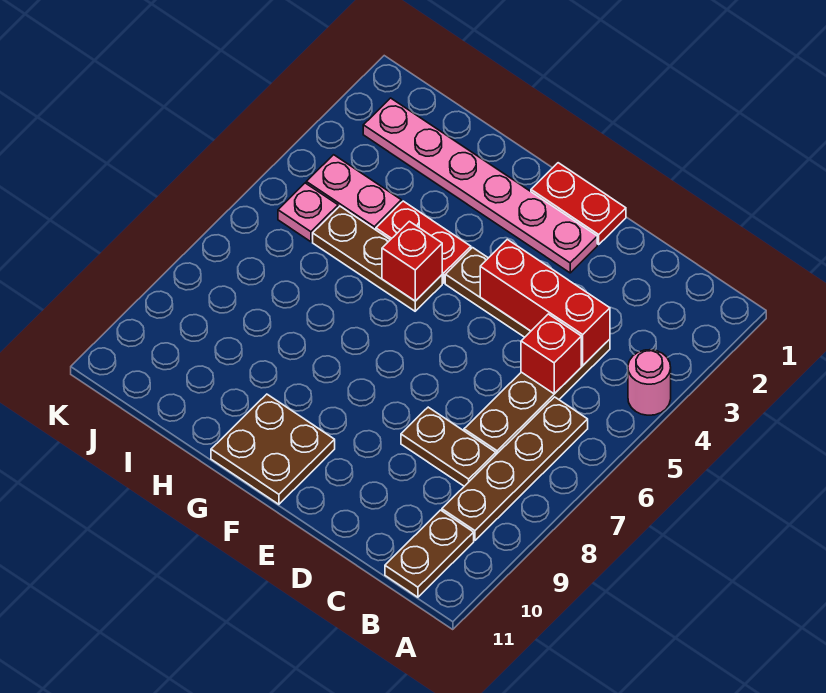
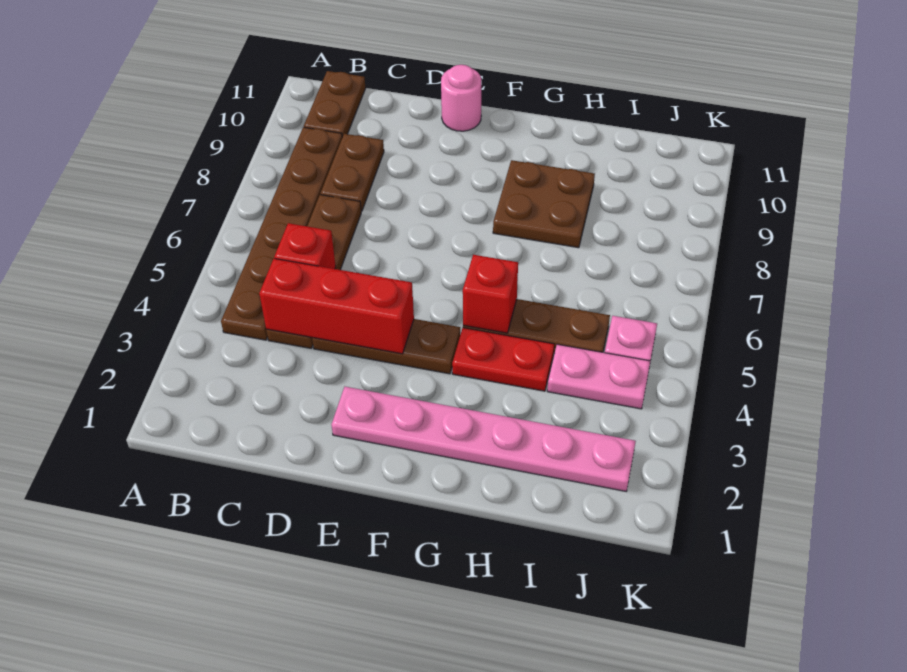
pink 1x1 round brick [628,350,671,415] -> pink 1x1 round brick moved to [441,65,481,131]
brown 1x4 plate [442,397,588,541] -> brown 1x6 plate [221,127,342,340]
brown 1x2 plate [401,407,496,486] -> brown 1x2 plate turned to [320,134,384,211]
red 1x2 plate [531,163,626,244] -> none
brown 2x2 plate [211,394,335,504] -> brown 2x2 plate moved to [493,160,595,248]

